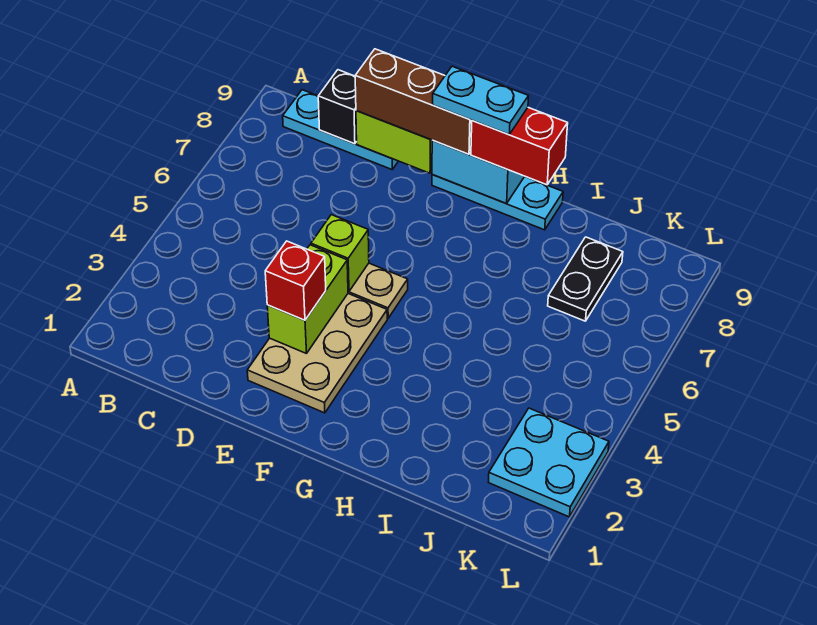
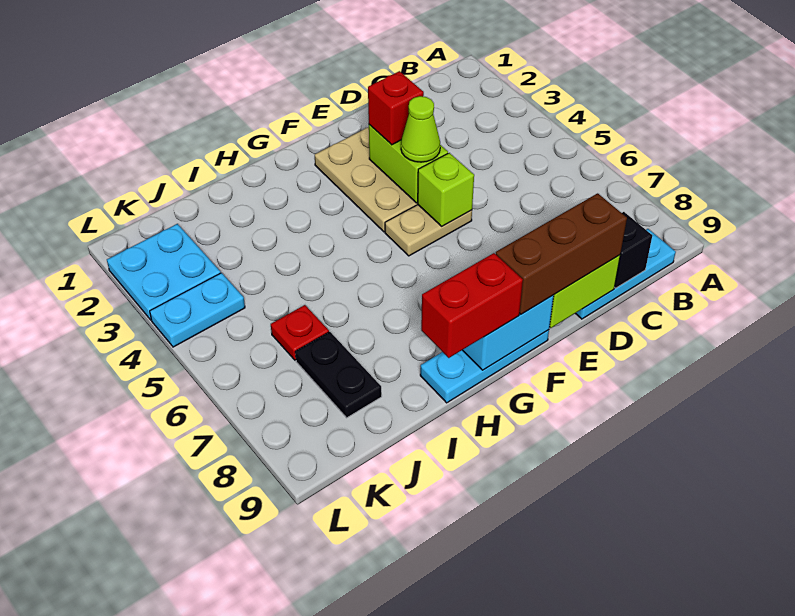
none -> lime 1x1 cone [401,96,440,162]
cyan 1x2 plate [433,66,529,134] -> cyan 1x2 plate moved to [150,273,245,347]
none -> red 1x1 plate [271,305,329,360]

